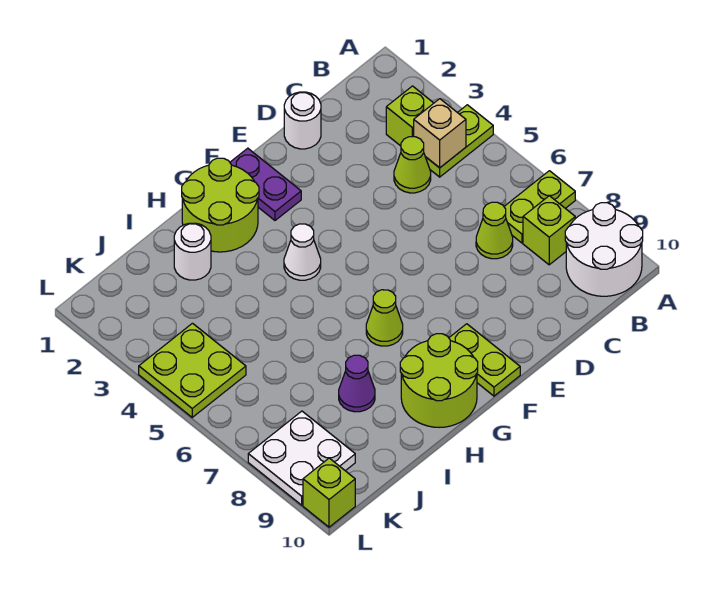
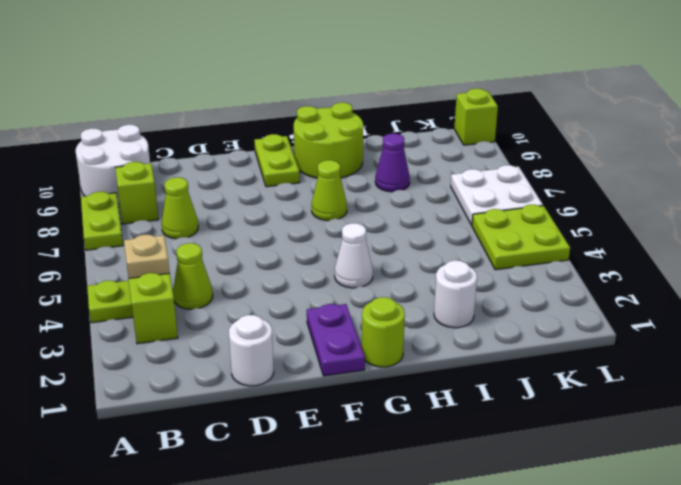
lime 1x2 plate [504,171,575,243] -> lime 1x2 plate turned to [81,192,123,250]
lime 2x2 round brick [182,158,259,252] -> lime 1x1 round brick [362,297,405,367]
white 2x2 plate [248,411,355,505] -> white 2x2 plate moved to [451,165,543,225]

